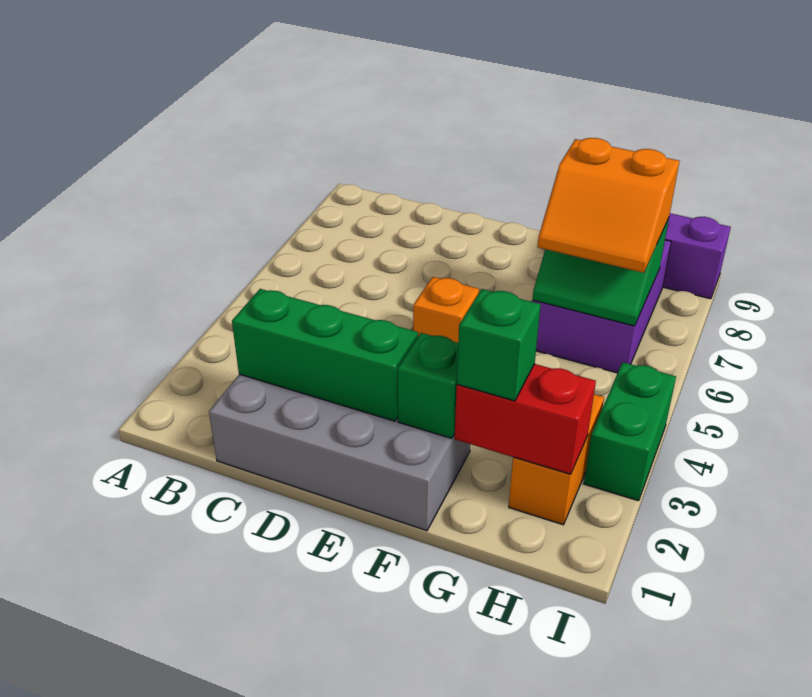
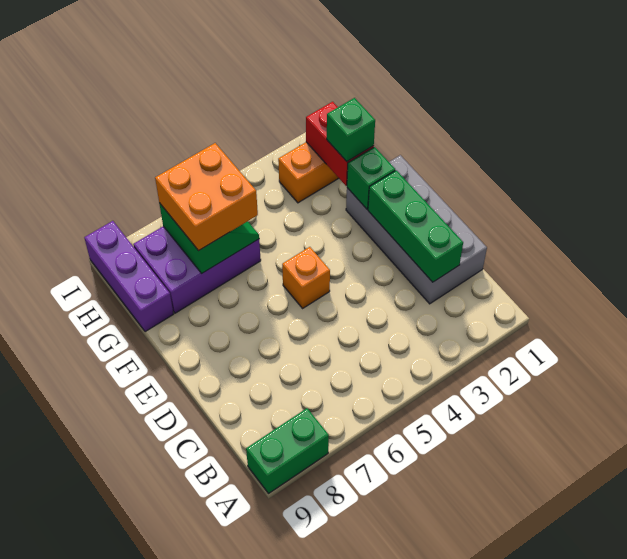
orange 2x2 slope [538,138,679,273] -> orange 2x2 brick [155,143,258,251]
green 1x2 brick [584,362,676,501] -> green 1x2 brick moved to [246,408,329,493]

